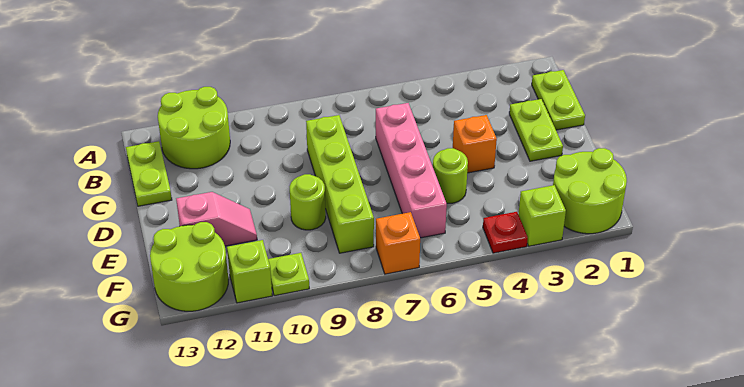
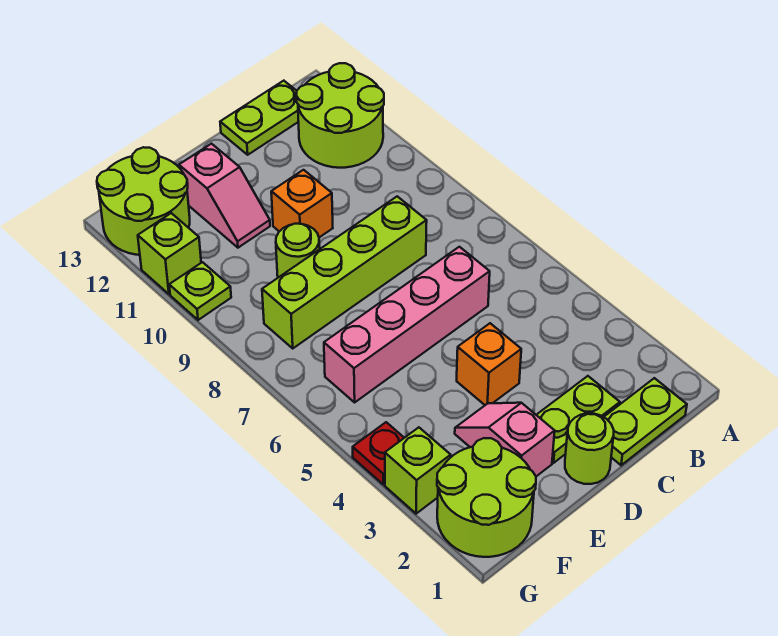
none -> pink 1x2 slope [455,403,555,476]
lime 1x1 round brick [433,148,468,203] -> lime 1x1 round brick moved to [565,413,614,484]
orange 1x1 brick [376,212,420,274] -> orange 1x1 brick moved to [271,170,333,237]

